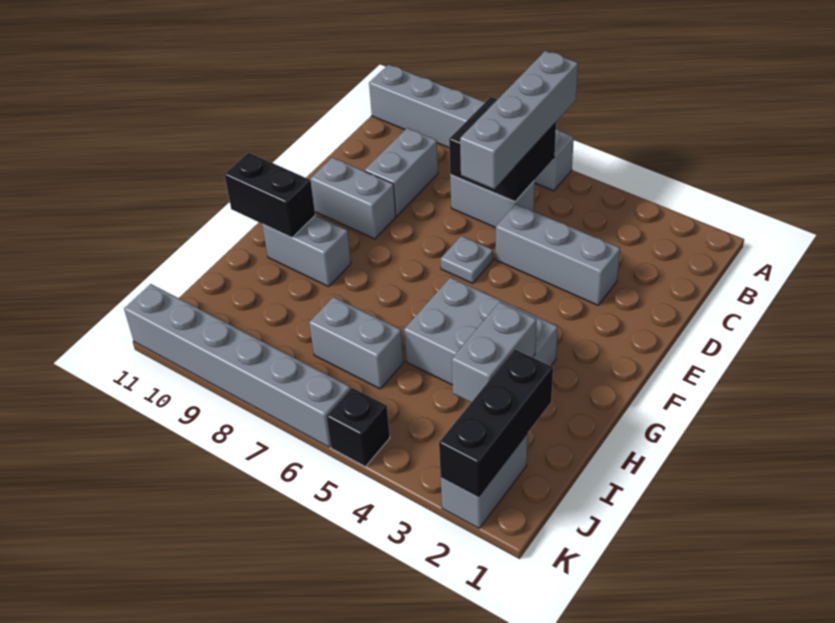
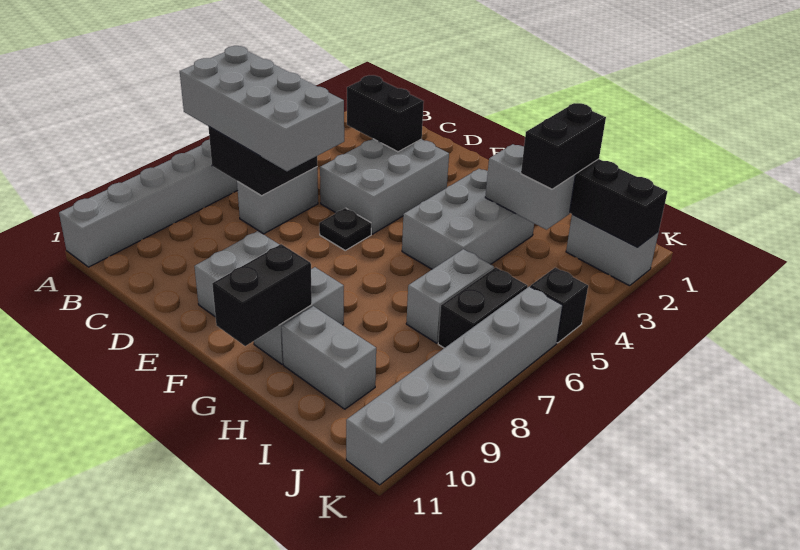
grey 1x4 brick [460,51,578,189] -> grey 2x4 brick [180,46,344,171]
none -> black 1x2 brick [347,75,424,152]
grey 1x2 brick [365,128,438,216] -> grey 1x2 brick moved to [282,306,376,409]
grey 1x3 brick [496,204,620,305] -> grey 2x3 brick [320,139,449,234]
grey 1x1 plate [441,236,493,283] -> black 1x1 plate [319,208,371,250]
none -> black 1x2 brick [521,103,606,189]
none -> black 1x2 brick [438,267,528,348]

